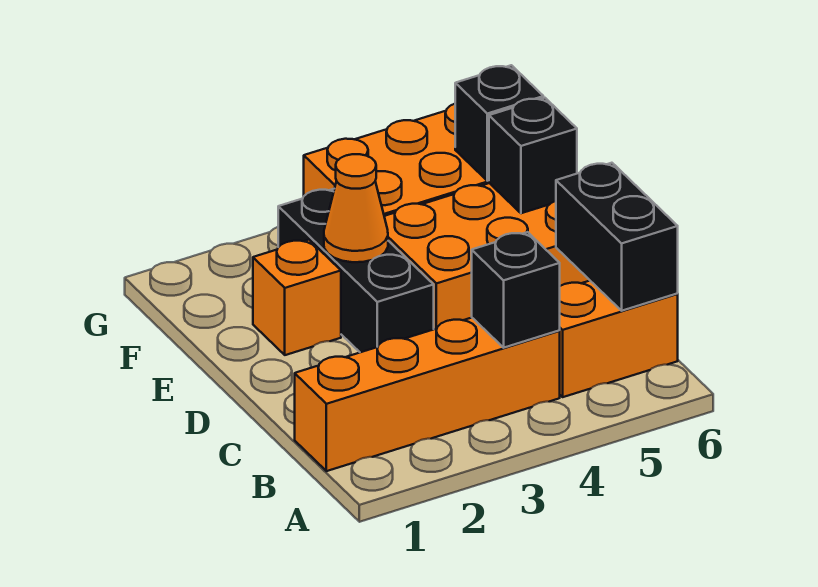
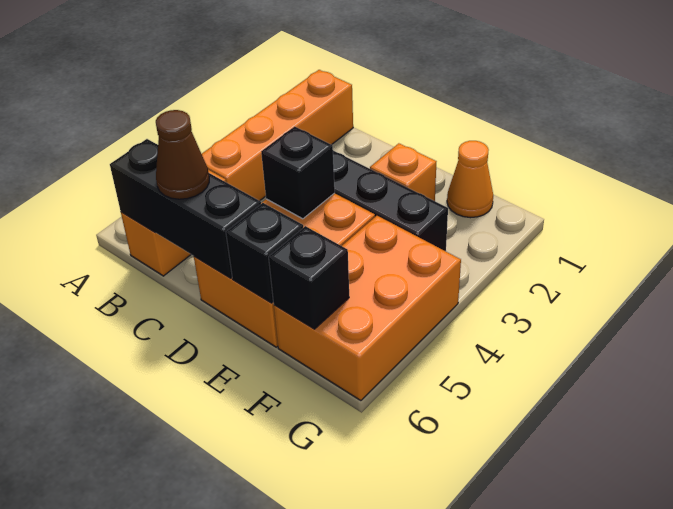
black 1x1 brick [472,232,560,348] -> black 1x1 brick moved to [261,126,335,219]
black 1x2 brick [556,163,678,311] -> black 1x3 brick [110,139,261,278]
none -> brown 1x1 cone [156,110,209,199]
orange 1x1 cone [324,154,388,262] -> orange 1x1 cone moved to [447,141,493,218]

